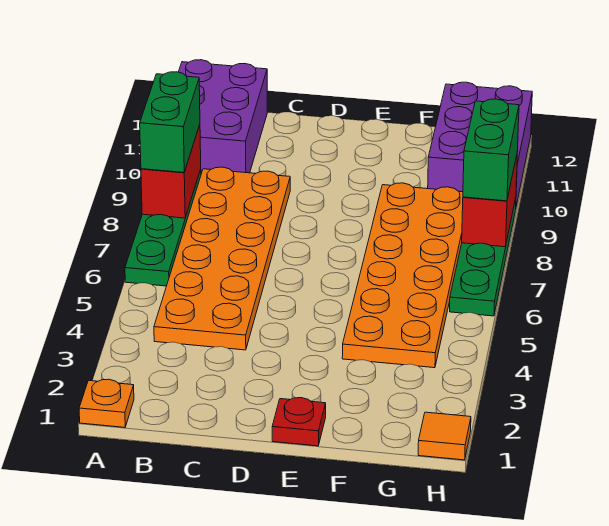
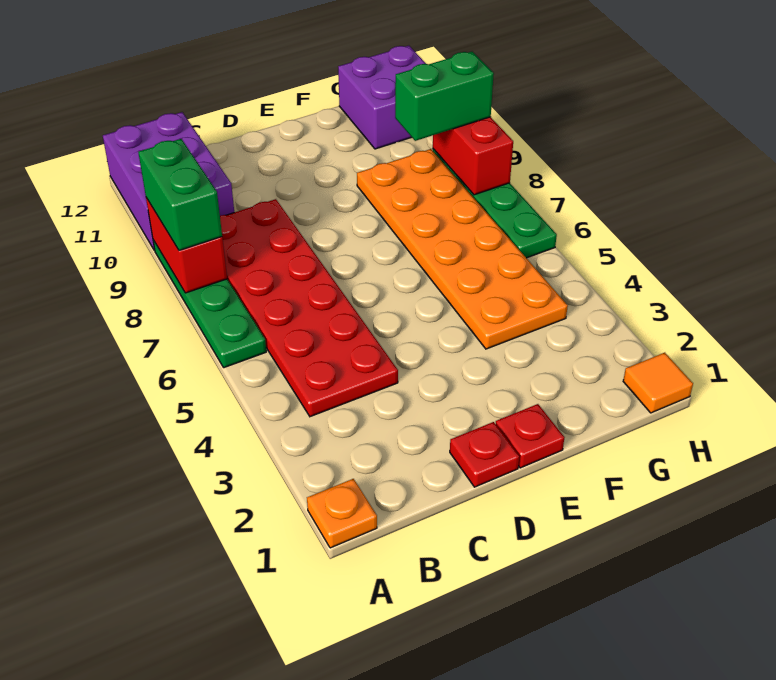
orange 2x6 plate [154,167,290,350] -> red 2x6 plate [220,199,398,417]
none -> red 1x1 plate [450,422,519,487]
purple 2x3 brick [428,82,532,206] -> purple 2x2 brick [338,46,426,149]
green 1x2 brick [463,99,519,201] -> green 1x2 brick turned to [395,52,494,141]

